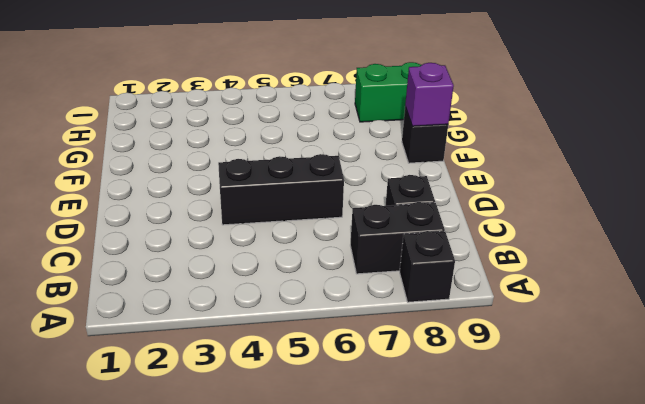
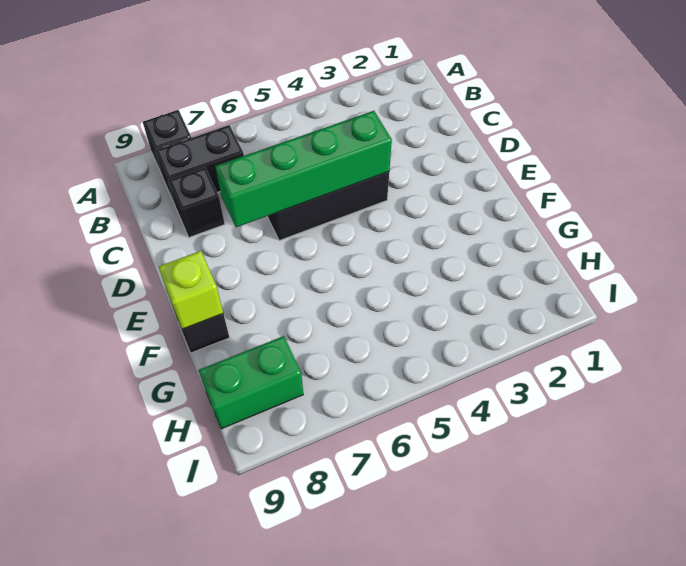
none -> green 1x4 brick [215,111,392,227]
purple 1x1 brick [405,63,454,126] -> lime 1x1 brick [159,251,223,329]

